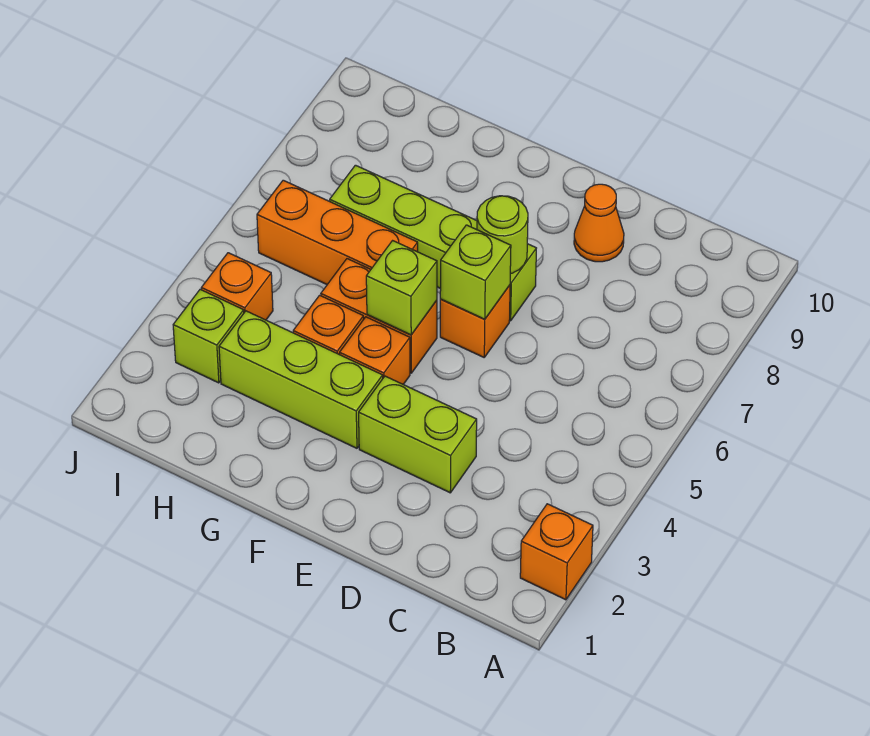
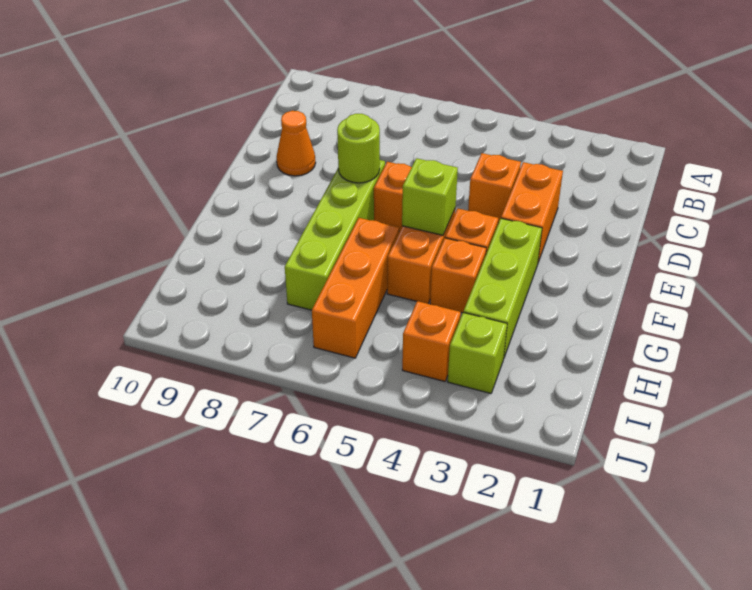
orange 1x1 brick [520,504,593,600] -> orange 1x1 brick moved to [468,153,521,223]
lime 1x2 brick [359,376,477,493] -> orange 1x2 brick [501,162,563,262]
lime 1x1 brick [440,225,511,319] -> none

